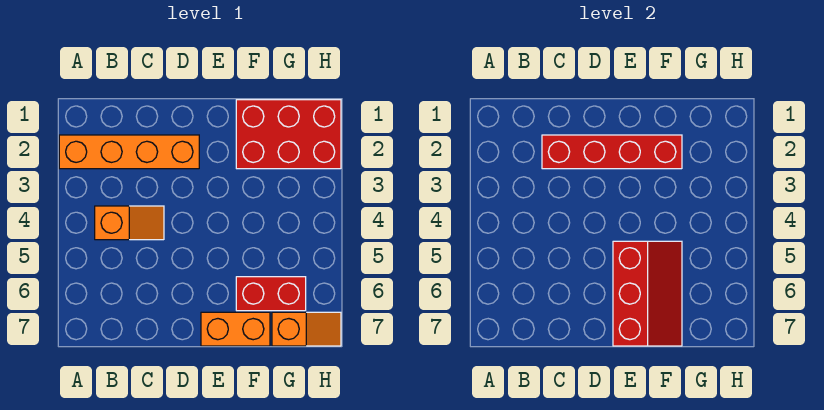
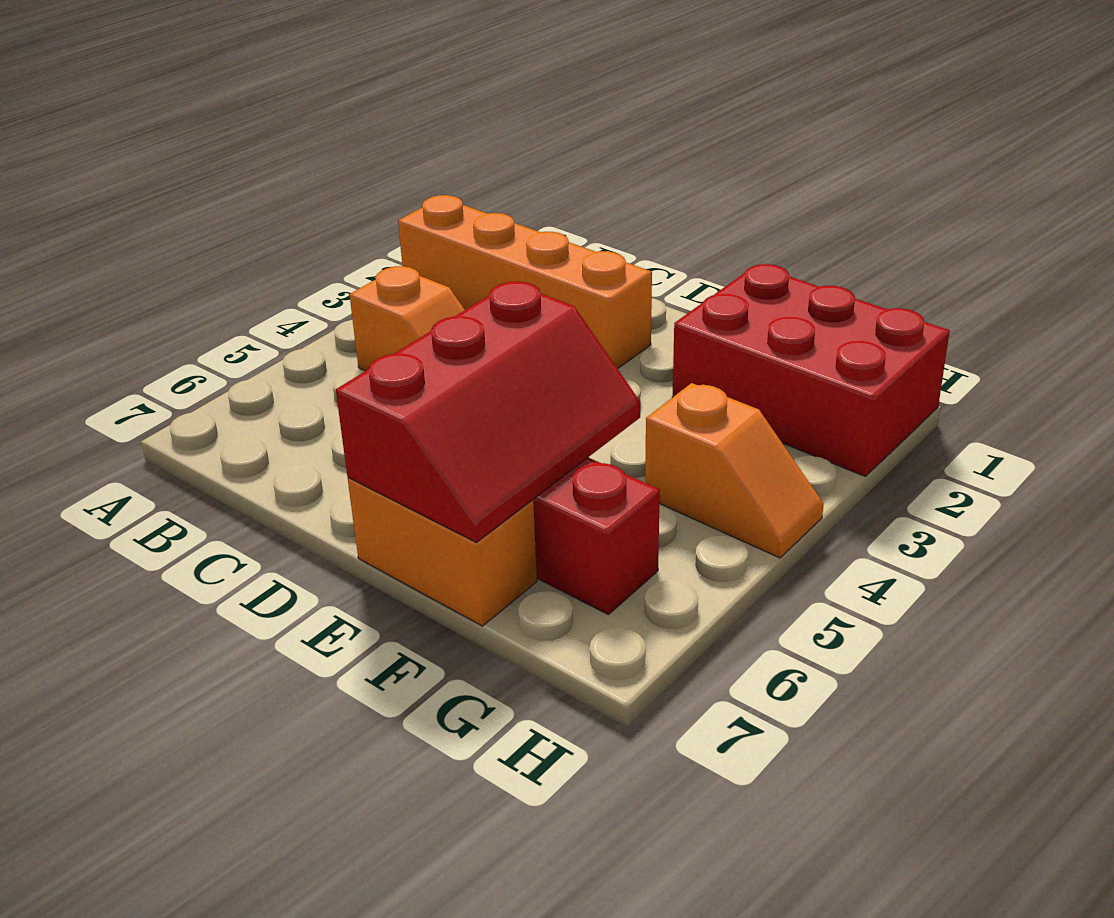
red 1x4 brick [542,135,682,169] -> none
orange 1x2 slope [272,312,341,346] -> orange 1x2 slope moved to [645,383,824,558]

